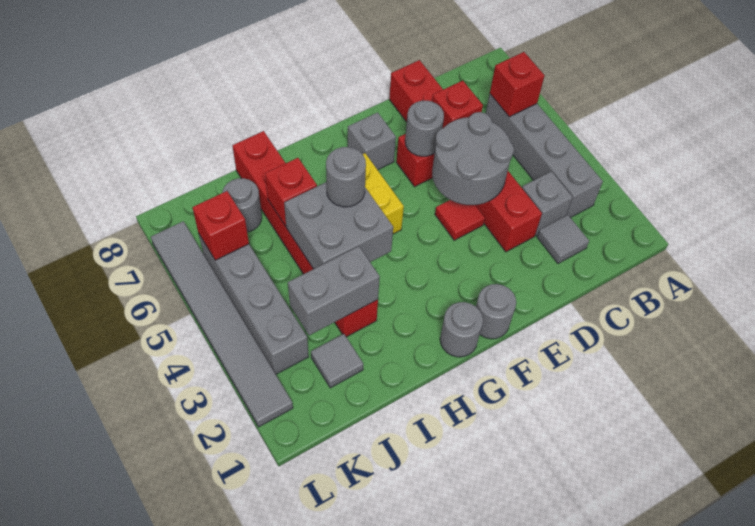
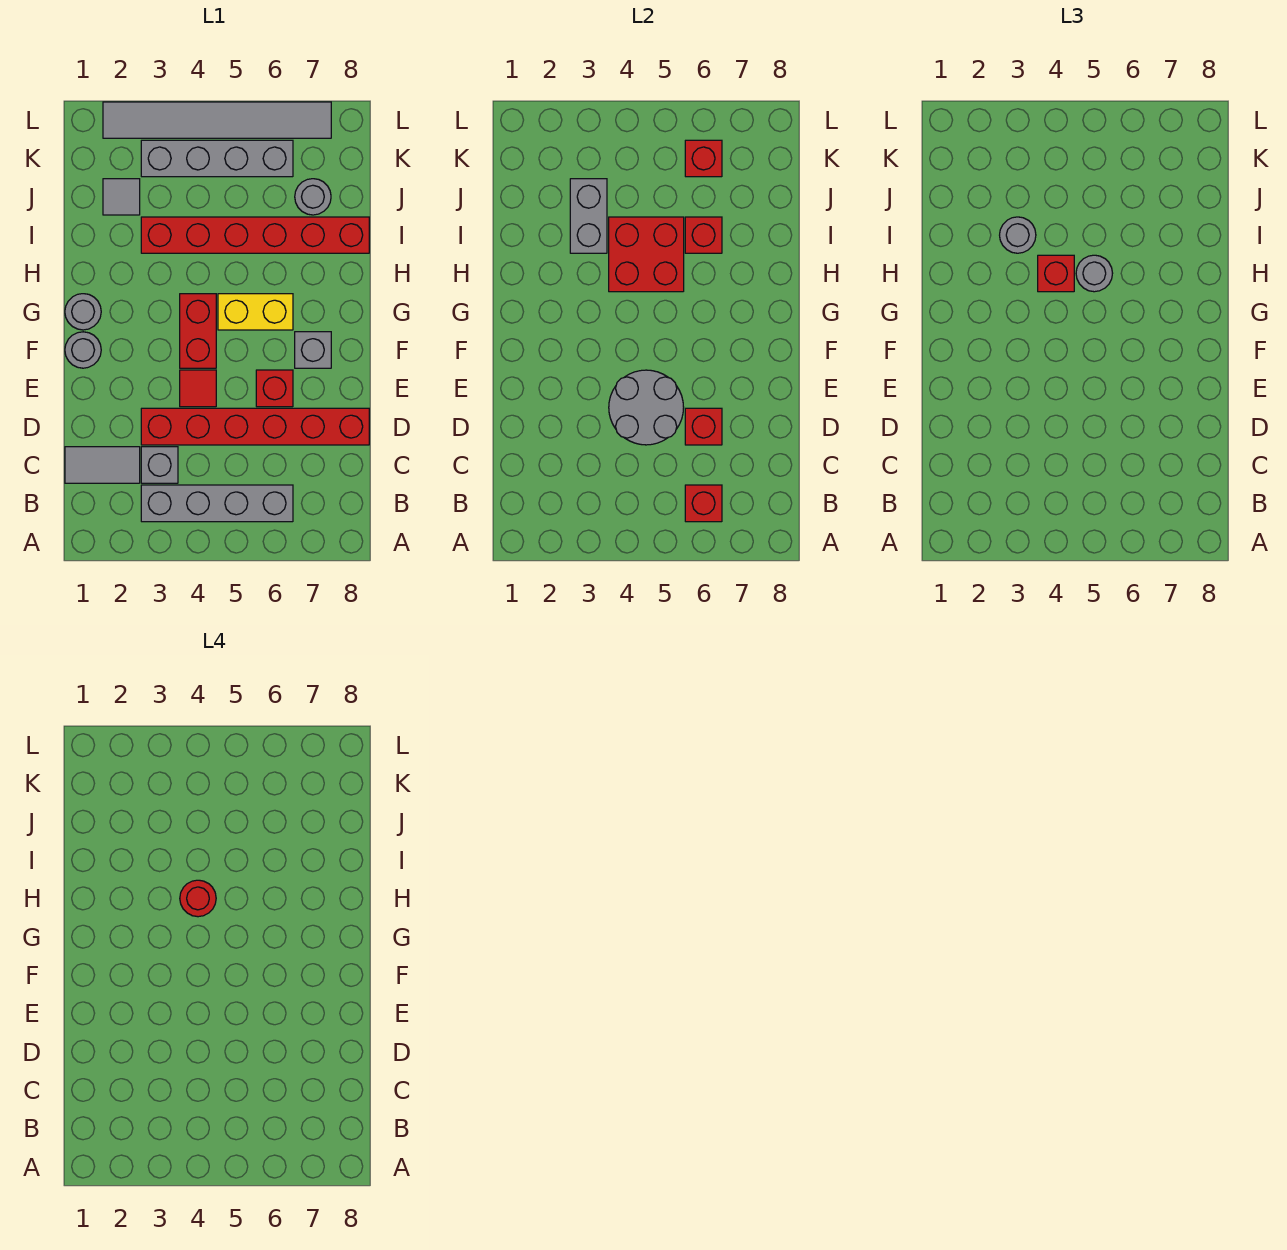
grey 1x1 tile [537,215,589,263] -> grey 1x2 tile [65,447,140,483]
grey 1x1 round brick [405,101,444,156] -> grey 1x1 round brick moved to [1000,217,1036,253]
none -> red 1x2 brick [180,294,216,368]
grey 2x2 brick [284,182,393,269] -> red 2x2 brick [609,217,684,292]
none -> red 1x1 brick [1038,255,1074,292]
none -> red 1x1 round brick [180,880,216,917]

